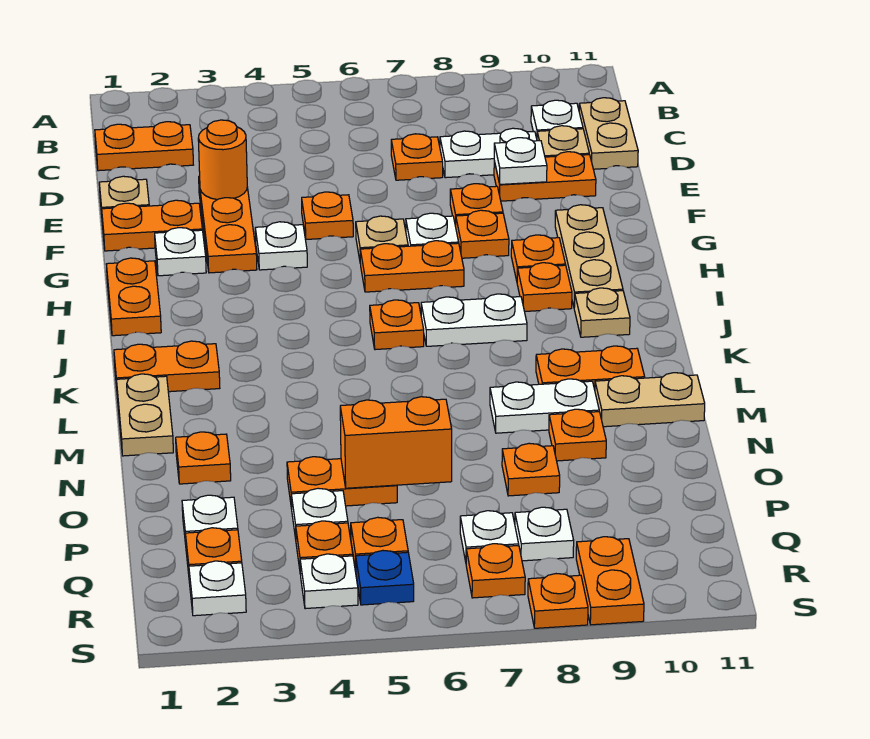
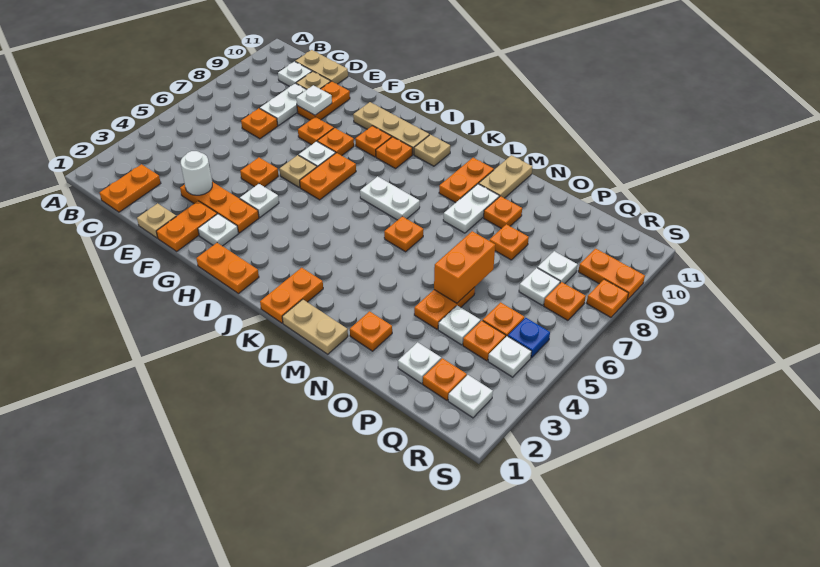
orange 1x1 round brick [198,120,247,200] -> white 1x1 round brick [181,151,212,195]
orange 1x1 plate [370,300,424,350] -> orange 1x1 plate moved to [384,216,423,252]
white 1x2 plate [421,294,527,346] -> white 1x2 plate turned to [360,176,420,220]

